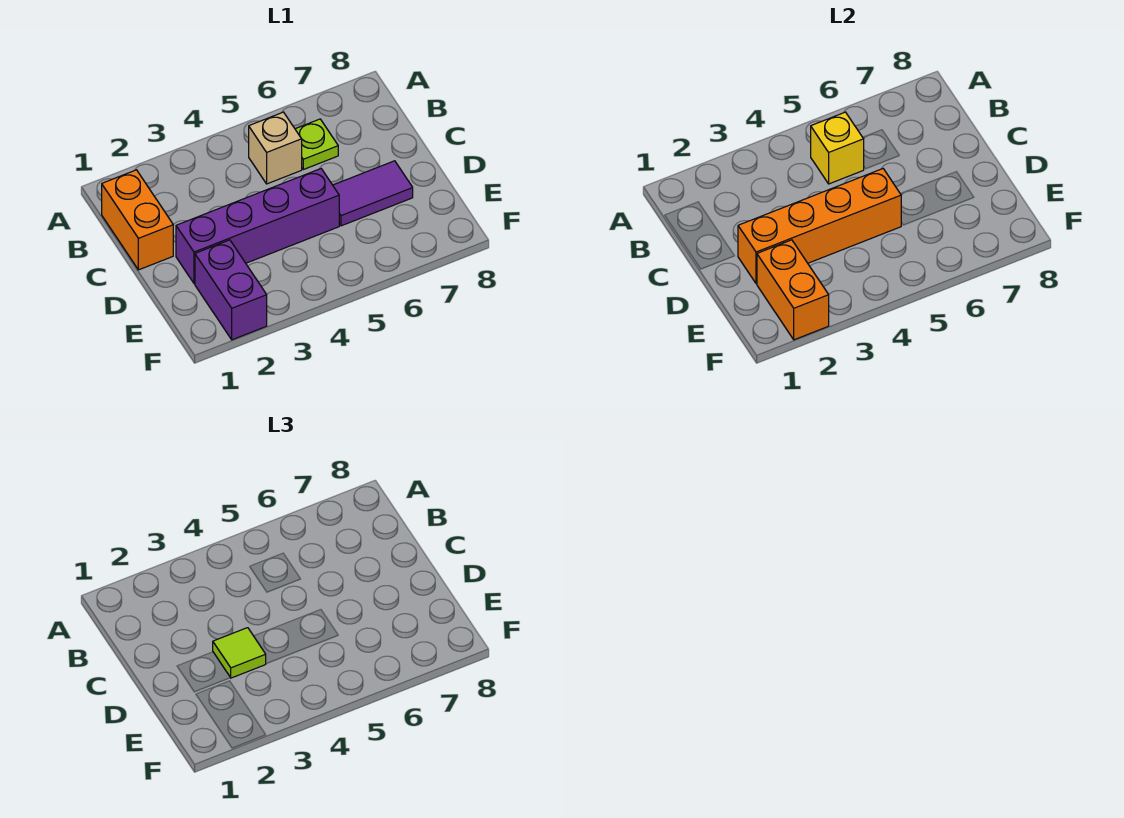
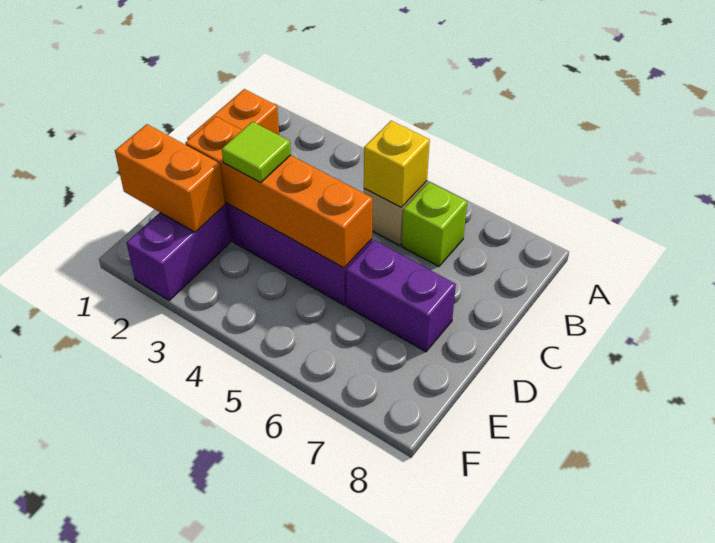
lime 1x1 plate [295,119,338,170] -> lime 1x1 brick [402,182,467,266]
purple 1x2 tile [333,161,413,226] -> purple 1x2 brick [346,240,456,352]
orange 1x2 brick [757,240,829,340] -> orange 1x2 brick turned to [115,124,225,232]

